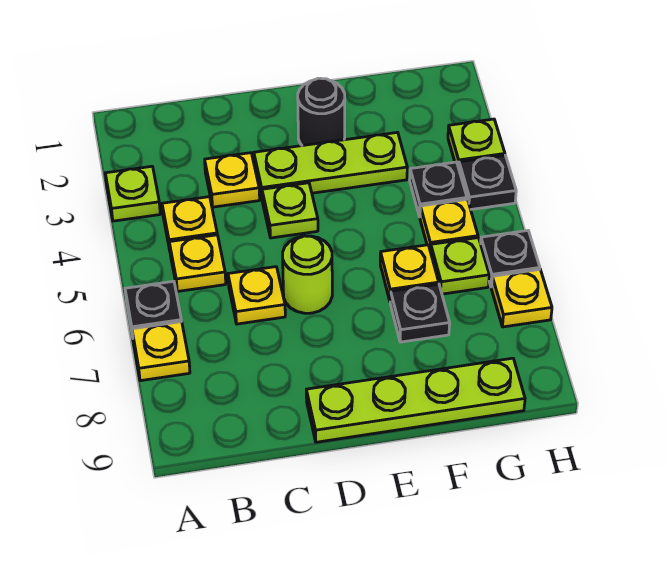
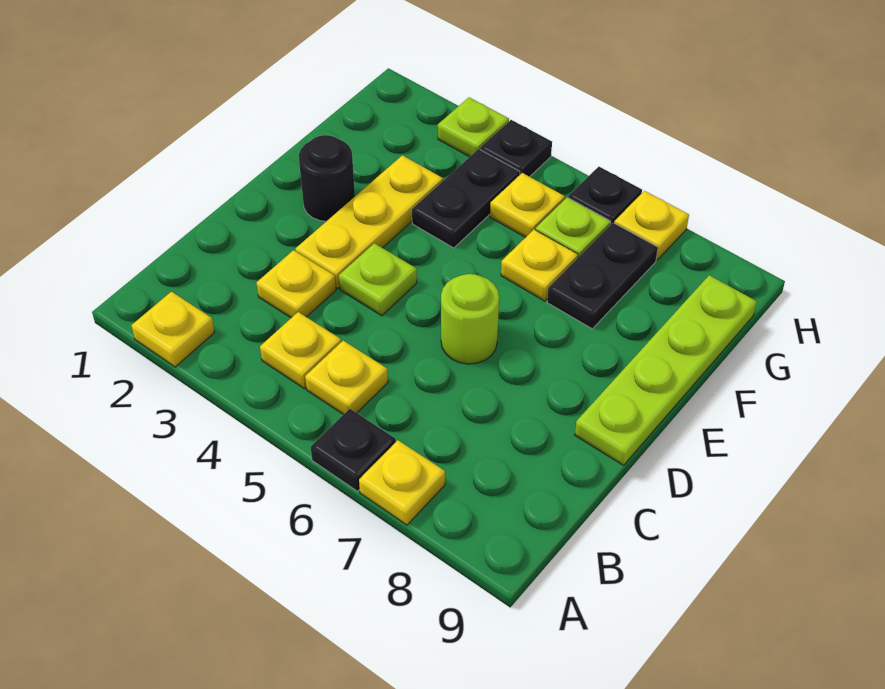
lime 1x1 plate [105,166,160,221] -> none
yellow 1x1 plate [228,267,285,324] -> yellow 1x1 plate moved to [131,292,215,367]
lime 1x3 plate [254,132,407,198] -> yellow 1x3 plate [295,155,443,288]
black 1x1 plate [390,284,450,342] -> black 1x2 plate [547,223,658,329]
black 1x1 plate [410,162,467,217] -> black 1x2 plate [412,149,520,248]

